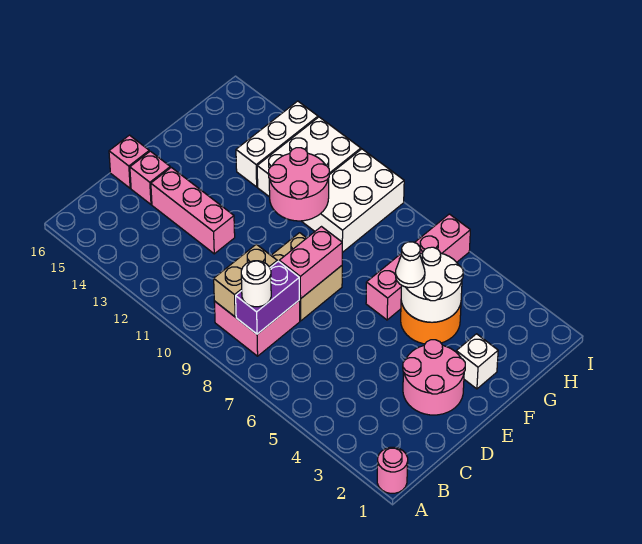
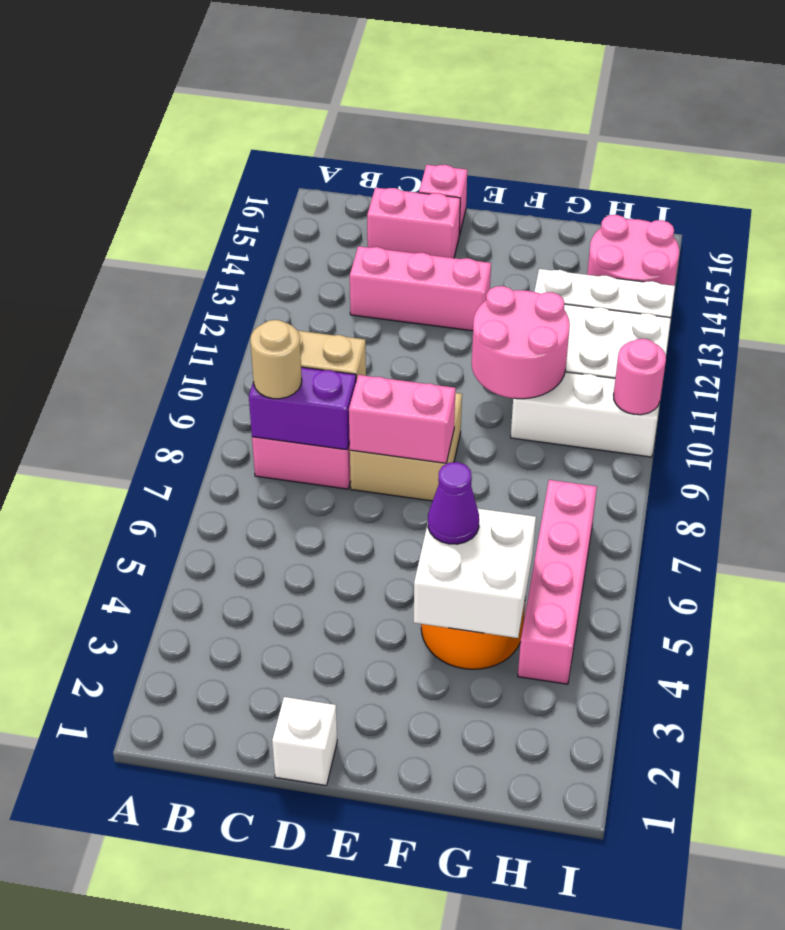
pink 1x1 round brick [377,447,408,493] -> pink 1x1 round brick moved to [613,339,666,415]
white 1x1 round brick [241,261,271,307] -> tan 1x1 round brick [250,320,302,399]
pink 2x2 round brick [403,340,465,415] -> pink 2x2 round brick moved to [587,215,679,286]
pink 1x3 brick [151,167,235,254] -> pink 1x3 brick turned to [350,246,491,331]
pink 1x1 brick [130,151,170,204] -> pink 1x2 brick [367,188,460,258]
white 1x1 brick [456,334,498,389] -> white 1x1 brick moved to [272,697,337,785]
white 2x2 round brick [401,247,463,322] -> white 2x2 brick [414,508,536,638]
white 1x1 cone [395,242,425,288] -> purple 1x1 cone [428,462,479,544]
pink 1x4 brick [366,214,470,320] -> pink 1x4 brick turned to [518,480,597,684]
white 2x3 brick [302,149,404,253] -> white 1x3 brick [511,372,660,457]

